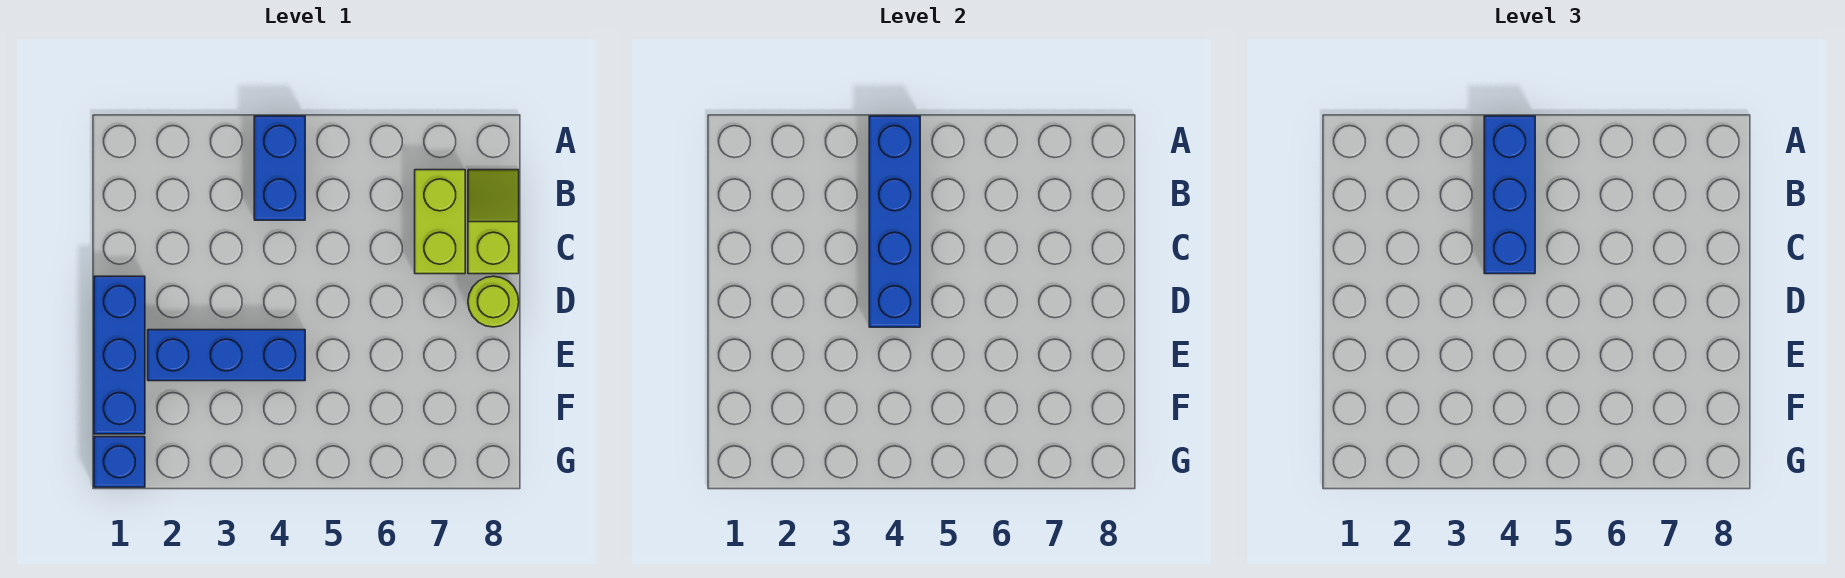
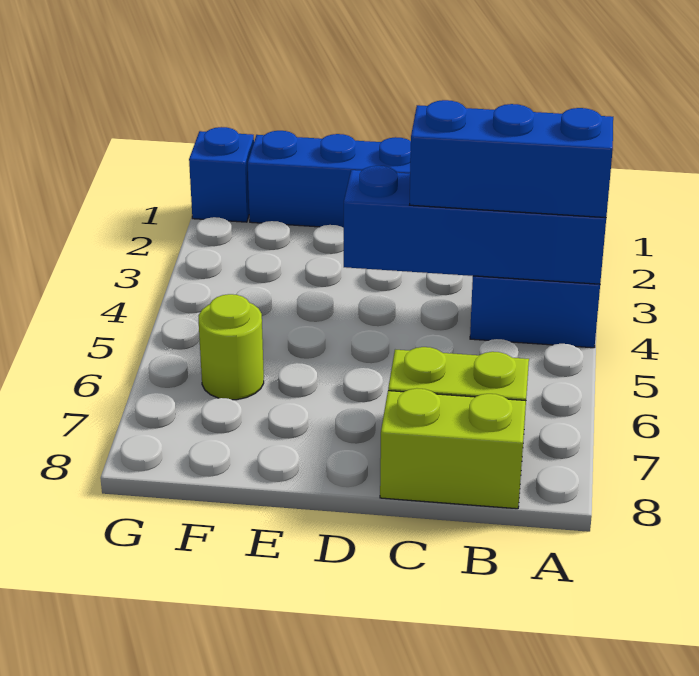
lime 1x2 slope [468,170,519,274] -> lime 1x2 brick [380,388,526,509]
lime 1x1 round brick [468,276,519,327] -> lime 1x1 round brick moved to [199,294,264,400]
blue 1x3 brick [148,330,305,381] -> none

